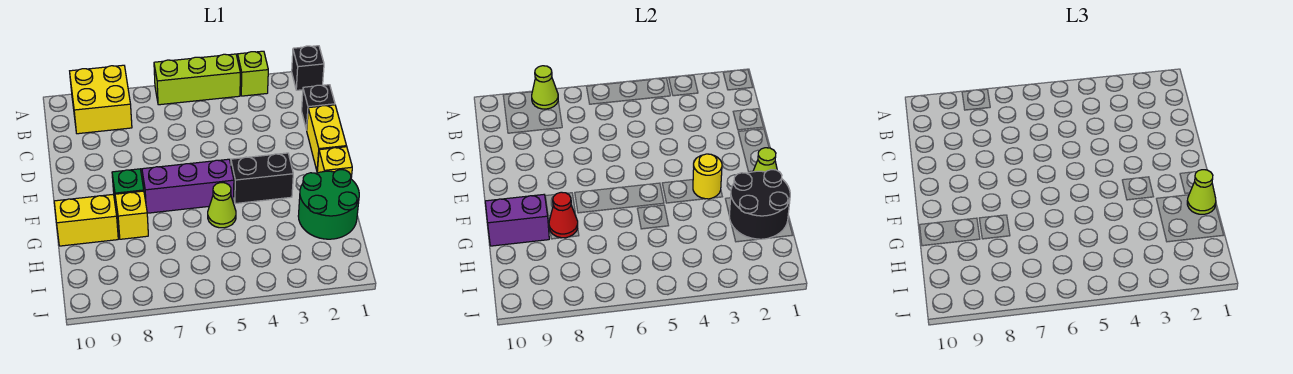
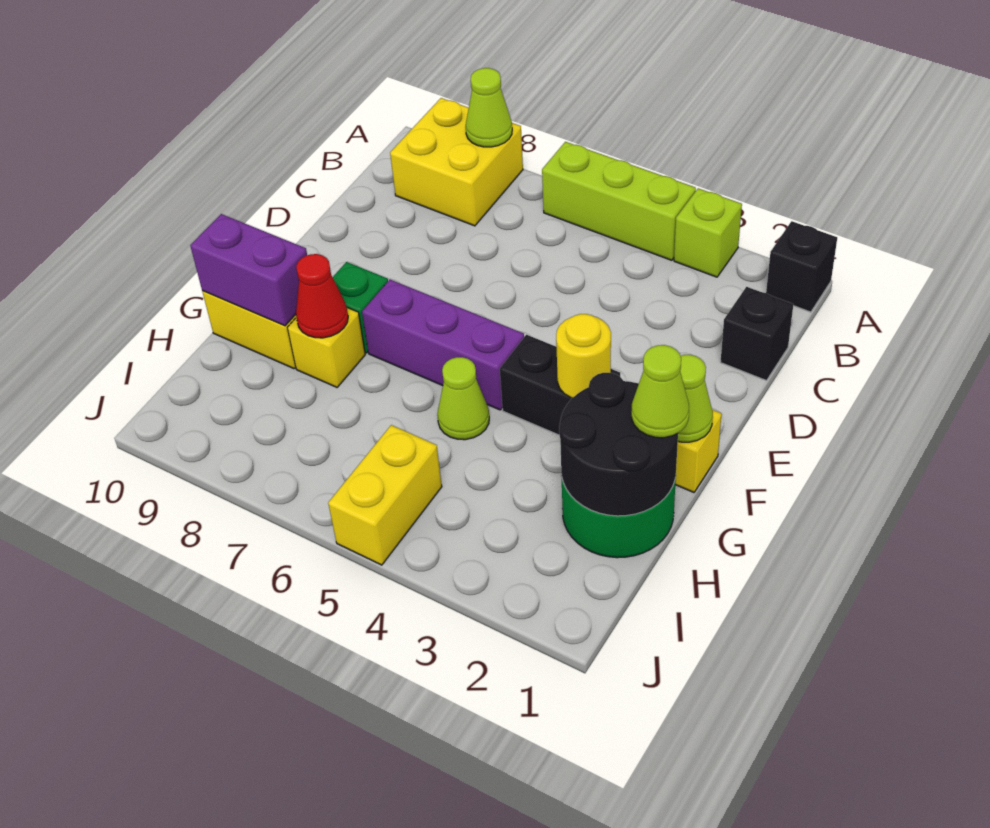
yellow 1x2 brick [307,105,346,171] -> yellow 1x2 brick moved to [328,425,442,565]

